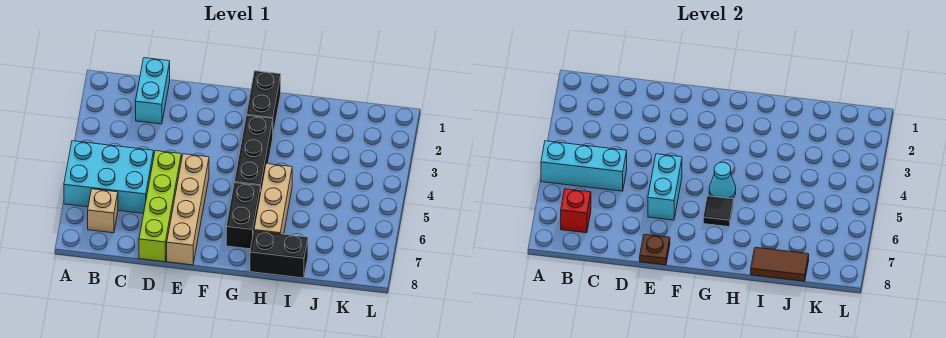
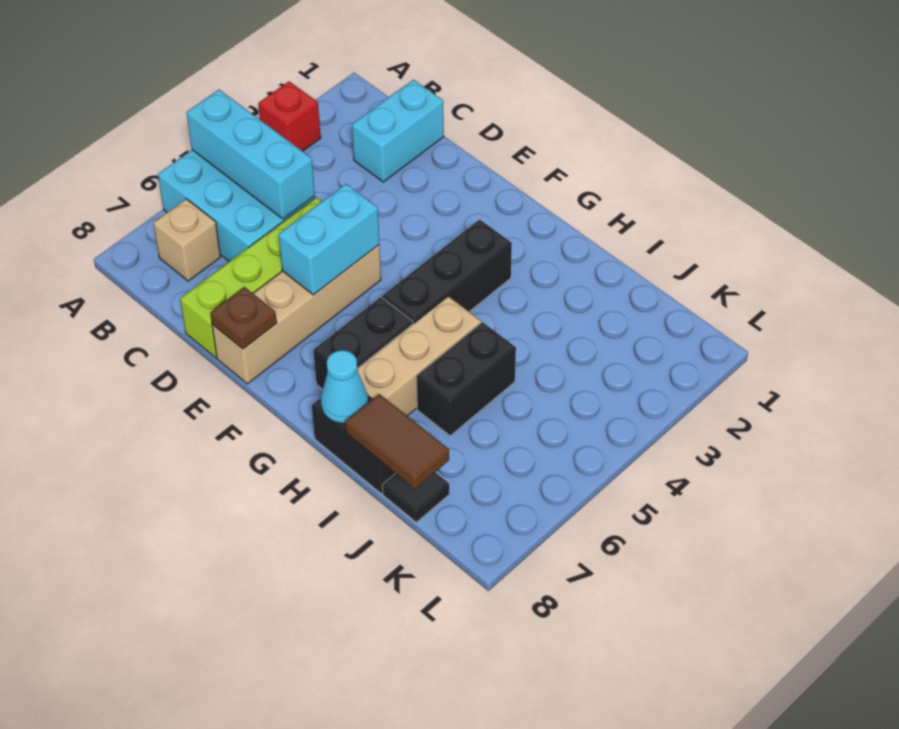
red 1x1 brick [561,189,591,233] -> red 1x1 brick moved to [258,81,321,151]
black 1x2 brick [246,71,281,134] -> black 1x2 brick moved to [416,322,516,436]
cyan 1x1 cone [709,162,736,199] -> cyan 1x1 cone moved to [321,350,368,423]
black 1x1 tile [703,196,734,227] -> black 1x1 tile moved to [382,472,449,522]

